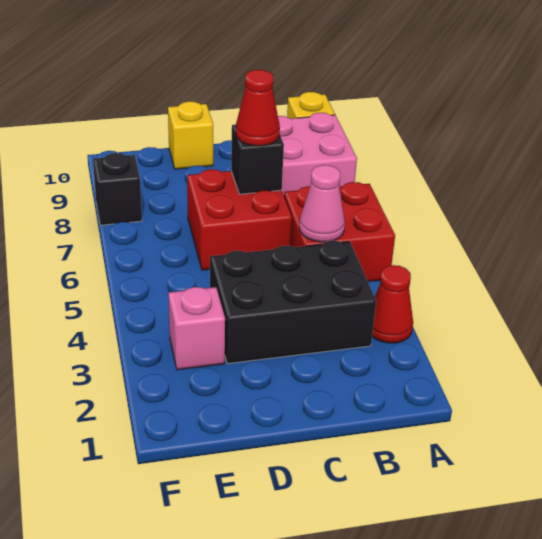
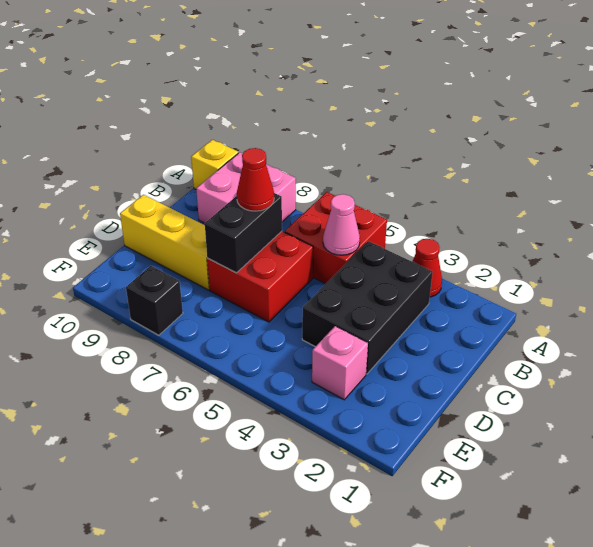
black 1x1 brick [231,125,284,194] -> black 1x2 brick [205,193,282,273]
yellow 1x1 brick [168,101,213,169] -> yellow 1x3 brick [120,195,210,290]

